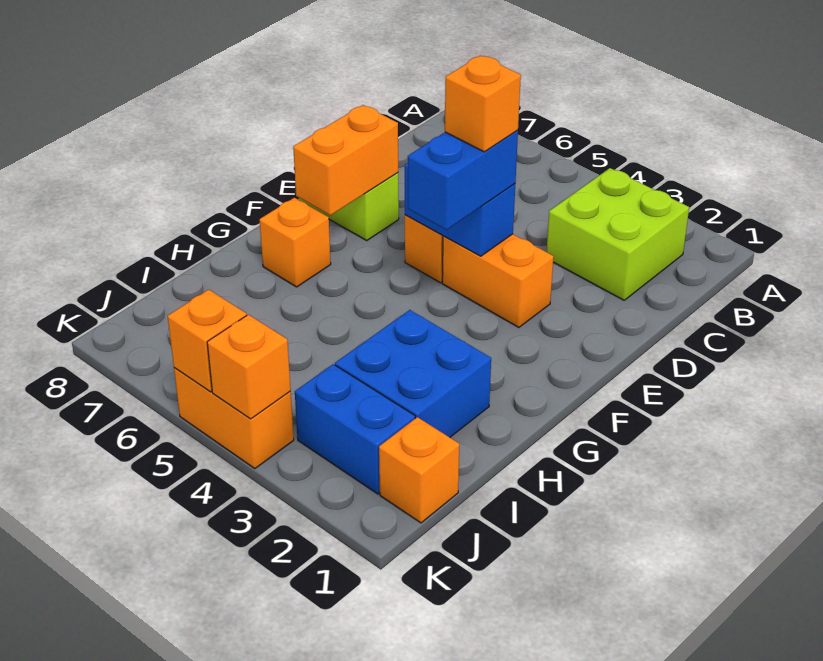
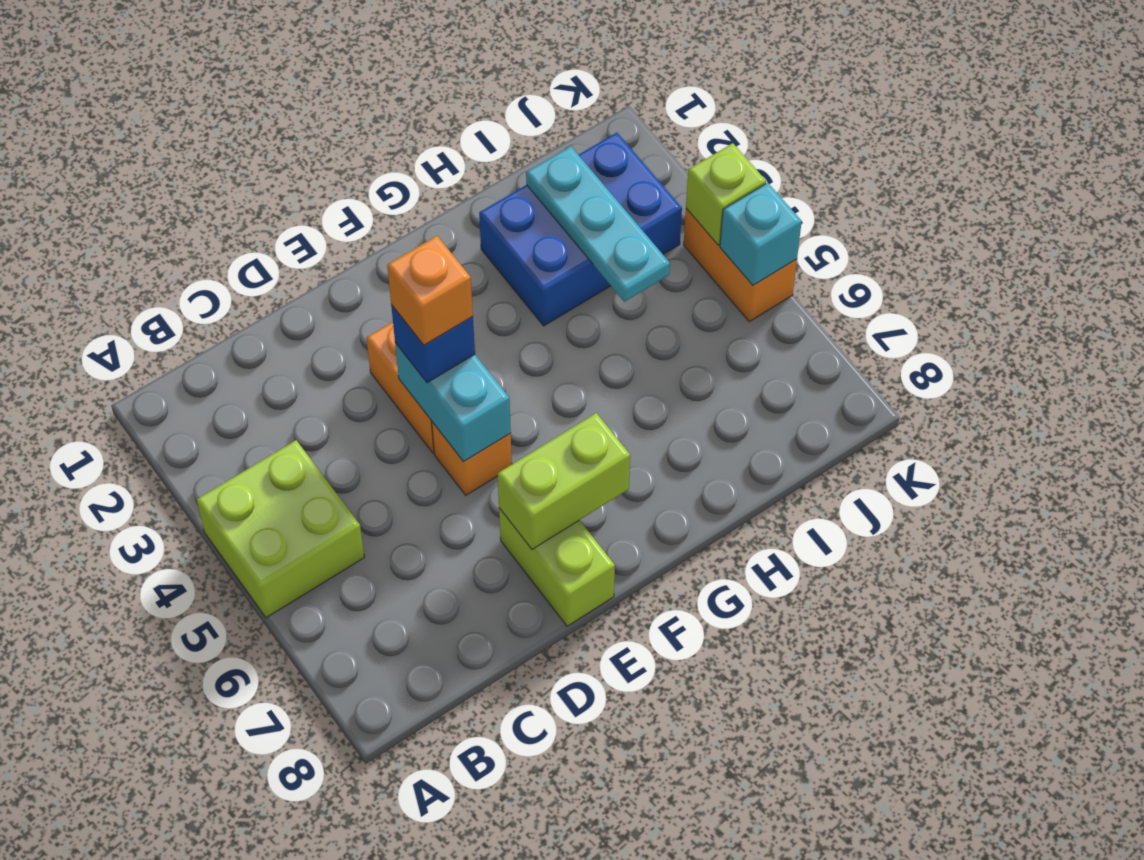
lime 2x2 brick [547,168,689,300] -> lime 2x2 brick moved to [197,440,364,618]
blue 1x2 brick [405,163,515,256] -> cyan 1x2 brick [395,343,511,462]
blue 1x2 brick [408,130,518,230] -> blue 1x1 brick [391,305,475,383]
orange 1x2 brick [293,105,398,215] -> lime 1x2 brick [498,413,630,549]
orange 1x1 brick [260,198,331,287] -> none
none -> cyan 1x3 plate [526,146,670,302]
orange 1x1 brick [379,417,459,523] -> none
orange 1x1 brick [207,315,291,419] -> lime 1x1 brick [686,143,766,245]
orange 1x1 brick [168,290,247,392] -> cyan 1x1 brick [720,183,802,285]

